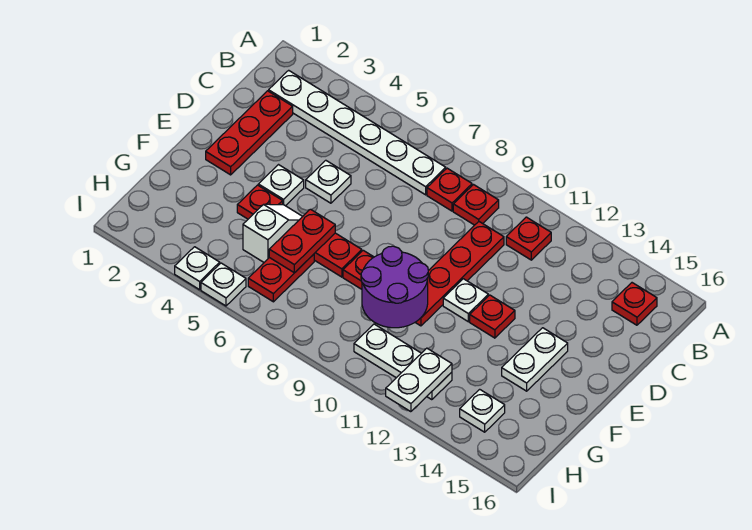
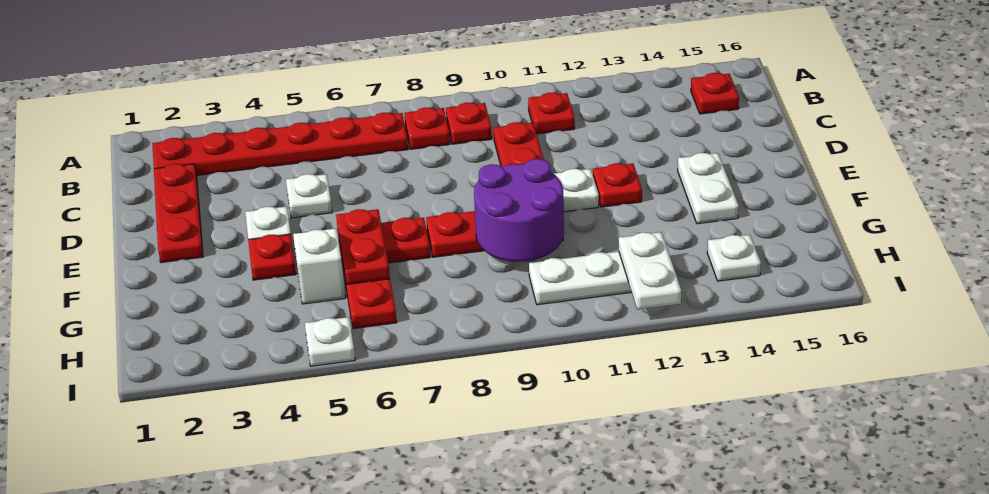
white 1x6 plate [269,70,446,195] -> red 1x6 plate [152,113,408,175]
white 1x1 plate [175,247,220,290] -> none

